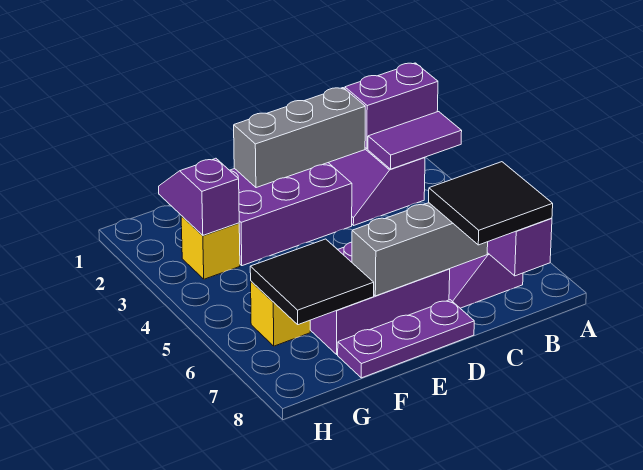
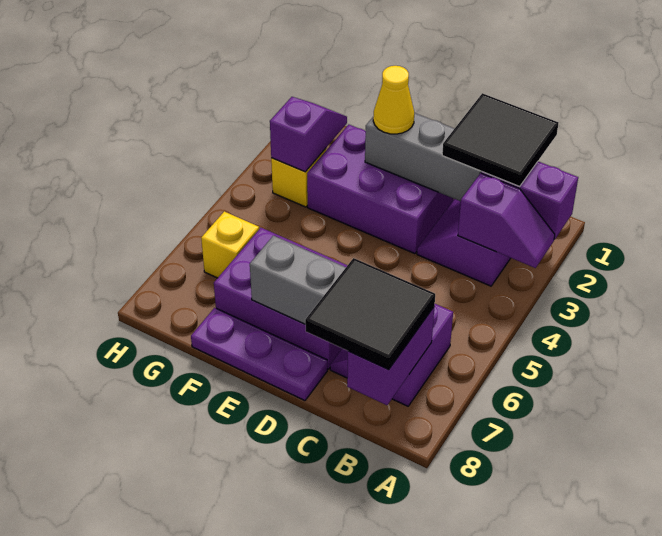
purple 1x2 tile [368,112,462,169] -> purple 1x2 slope [458,173,555,268]
none -> yellow 1x1 cone [373,66,414,134]
black 2x2 tile [250,239,374,325] -> black 2x2 tile moved to [442,93,559,186]

